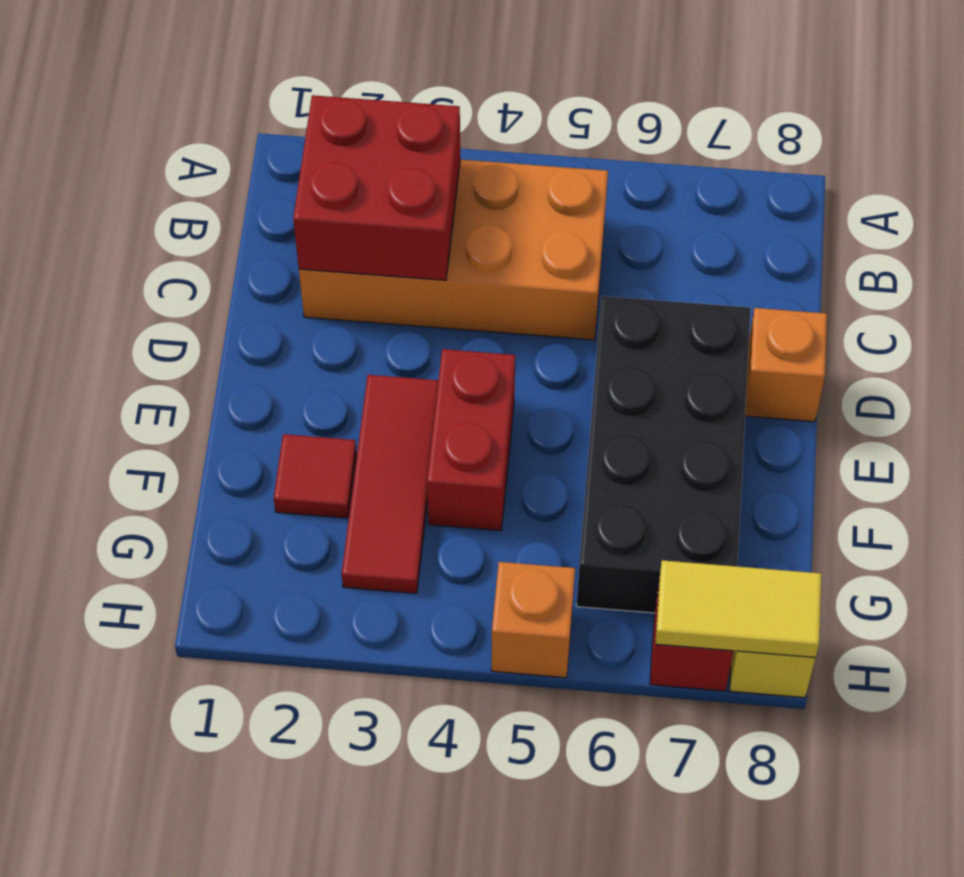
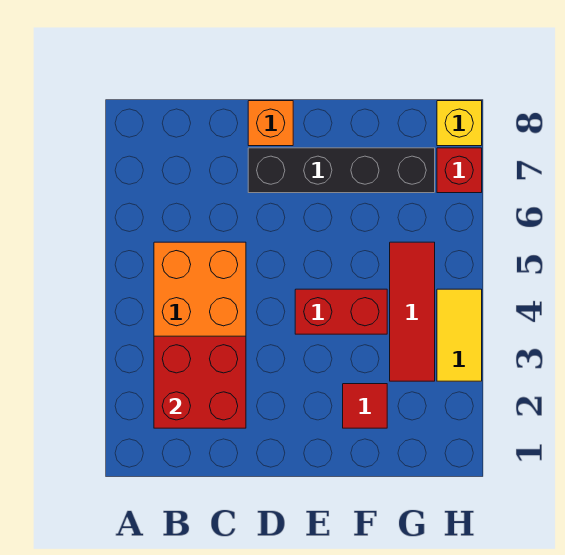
black 2x4 brick [576,296,751,613] -> black 1x4 brick [248,148,435,193]
red 1x3 tile [342,375,438,593] -> red 1x3 tile turned to [390,242,435,381]
orange 1x1 brick [491,562,575,678] -> none
yellow 1x2 tile [655,560,822,658] -> yellow 1x2 tile moved to [437,289,482,381]

